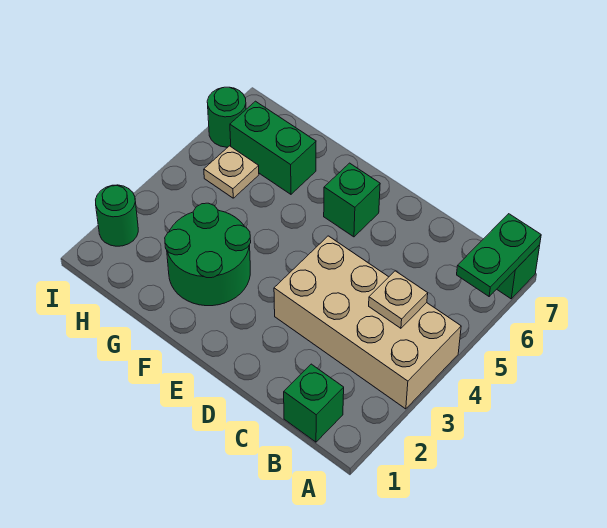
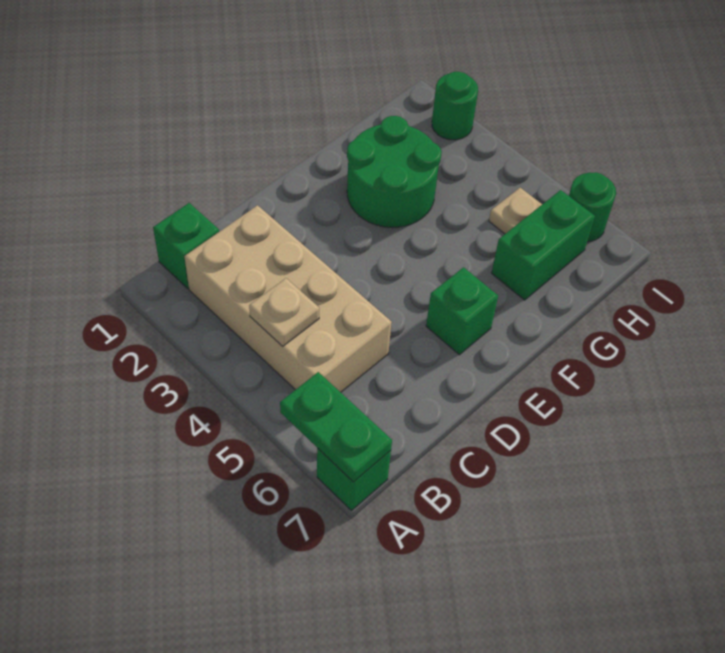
tan 2x4 brick [274,236,461,409] -> tan 2x4 brick turned to [184,205,392,392]

